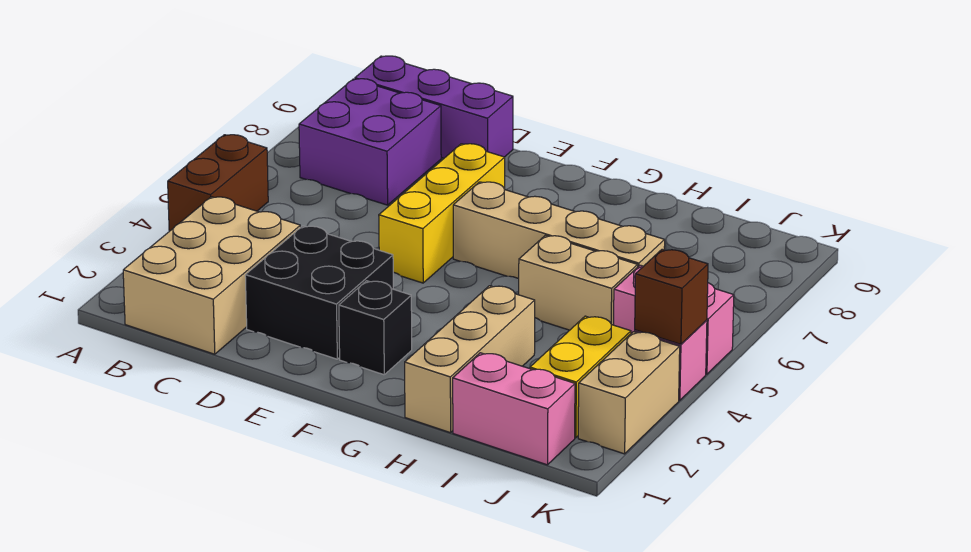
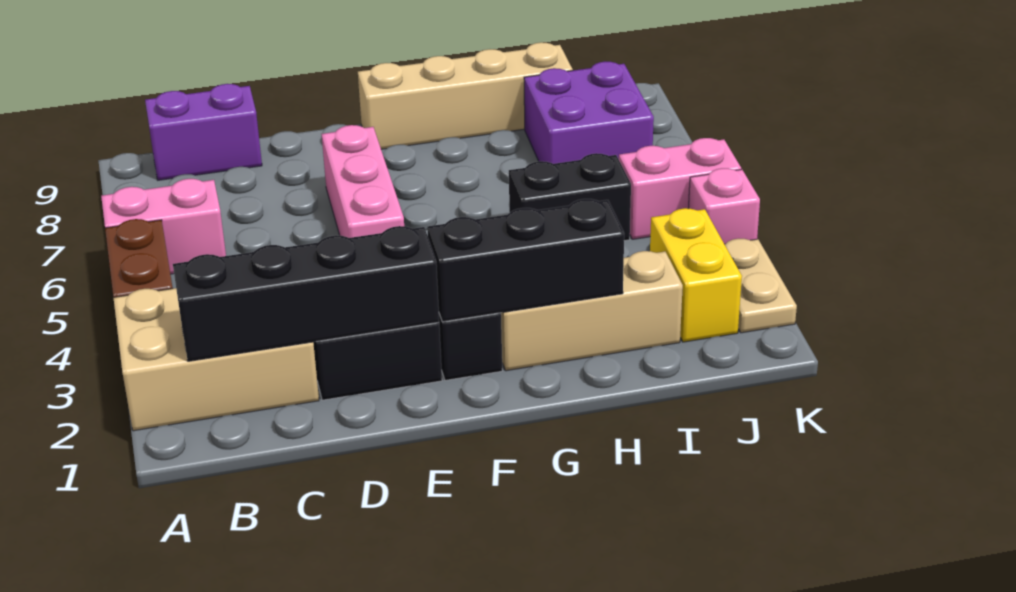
tan 2x3 brick [123,197,301,354] -> tan 2x3 brick turned to [113,288,319,431]
none -> black 1x4 brick [173,226,439,361]
purple 2x2 brick [299,79,441,205] -> purple 2x2 brick moved to [524,61,654,164]
purple 1x3 brick [355,56,513,158] -> purple 1x2 brick [145,84,262,180]
yellow 1x3 brick [379,144,505,283] -> pink 1x3 brick [322,125,404,238]
none -> black 1x3 brick [427,199,624,322]
tan 1x4 brick [453,182,665,279] -> tan 1x4 brick moved to [358,42,573,149]
tan 1x3 brick [405,286,535,433] -> tan 1x3 brick turned to [501,251,683,371]
tan 1x2 brick [519,235,638,330] -> black 1x2 brick [509,153,631,241]
pink 1x2 brick [453,353,575,465] -> pink 1x2 brick moved to [101,179,226,274]
tan 1x2 brick [578,332,680,454] -> tan 1x2 plate [725,239,797,333]
brown 1x1 brick [635,250,708,344] -> none

